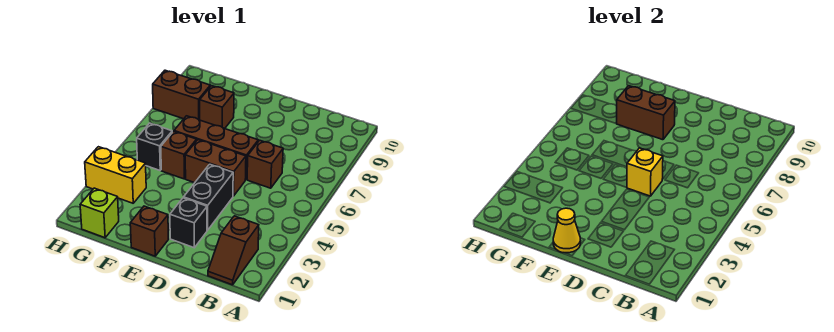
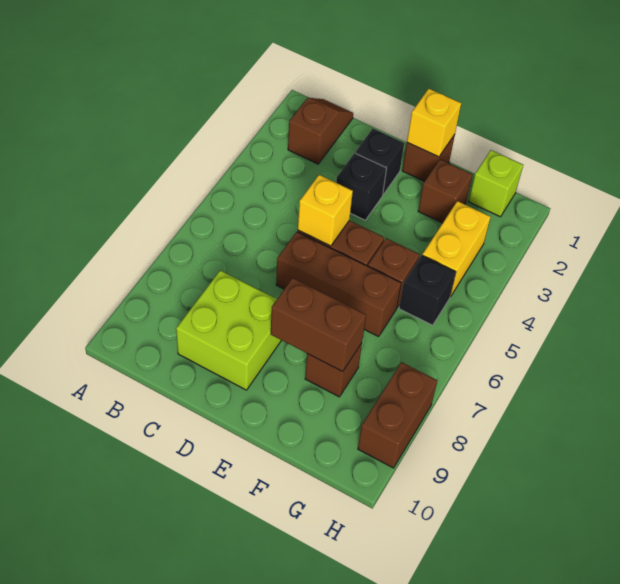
brown 1x1 brick [247,140,283,188] -> brown 1x1 brick moved to [418,160,472,223]
none -> lime 2x2 brick [176,270,281,390]
black 1x2 brick [184,164,233,230] -> black 1x1 brick [336,153,386,220]
yellow 1x1 cone [553,208,581,253] -> yellow 1x1 brick [407,89,461,157]
yellow 1x2 brick [85,147,146,203] -> yellow 1x2 brick turned to [422,201,490,297]
brown 1x2 brick [153,70,210,120] -> brown 1x2 brick turned to [358,362,437,468]

